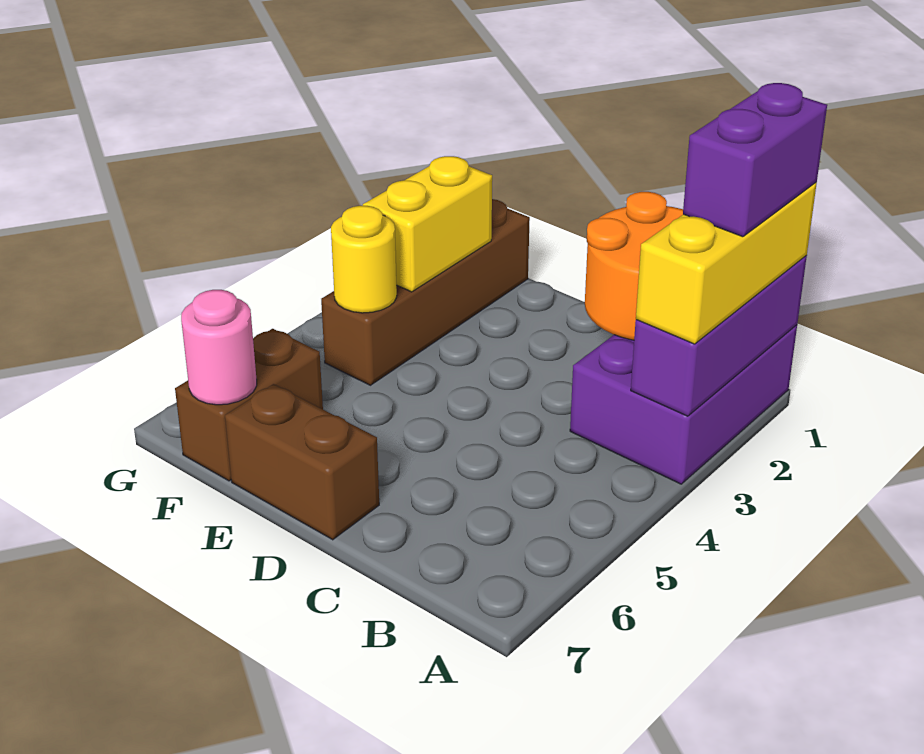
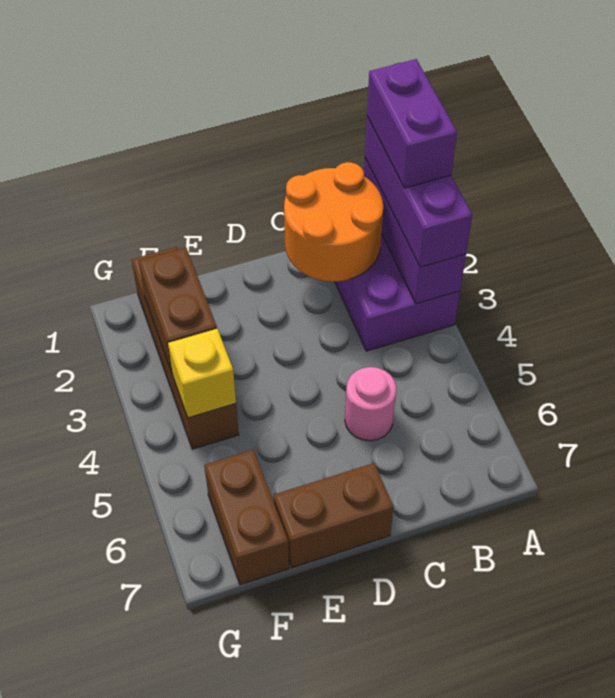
yellow 1x3 brick [636,183,817,344] -> purple 1x3 brick [365,117,472,267]
yellow 1x2 brick [363,156,492,292] -> brown 1x2 brick [139,248,217,375]
yellow 1x1 round brick [331,206,397,313] -> yellow 1x1 brick [168,329,236,418]
pink 1x1 round brick [181,290,257,405] -> pink 1x1 round brick moved to [345,367,396,441]

